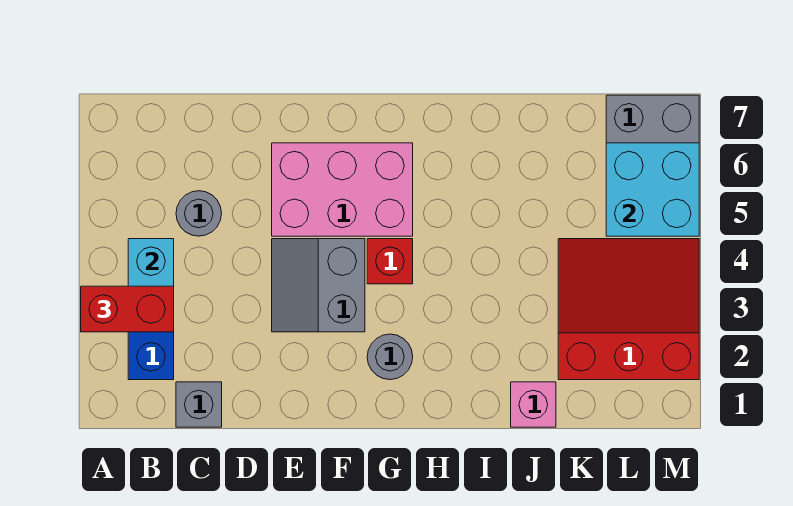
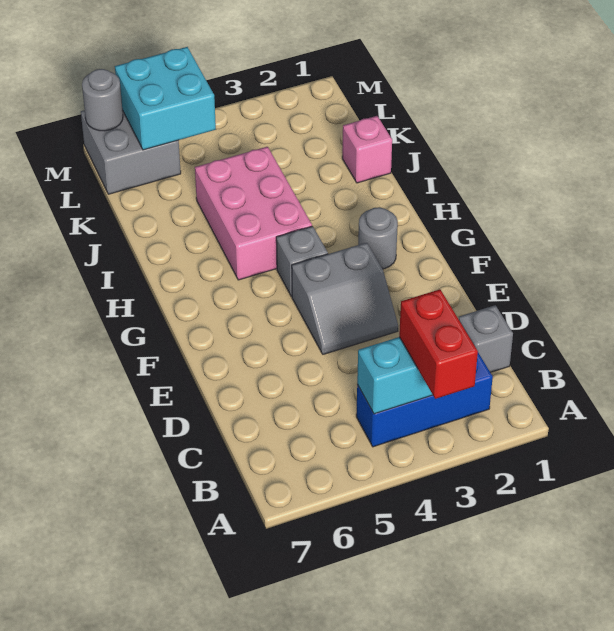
grey 1x1 round brick [176,191,222,236] -> grey 1x1 round brick moved to [82,69,123,131]
pink 2x3 brick [272,143,413,236] -> pink 2x3 brick moved to [195,147,312,280]
red 1x1 brick [367,239,413,284] -> grey 1x1 brick [276,226,328,297]
red 3x3 slope [558,239,699,380] -> none

